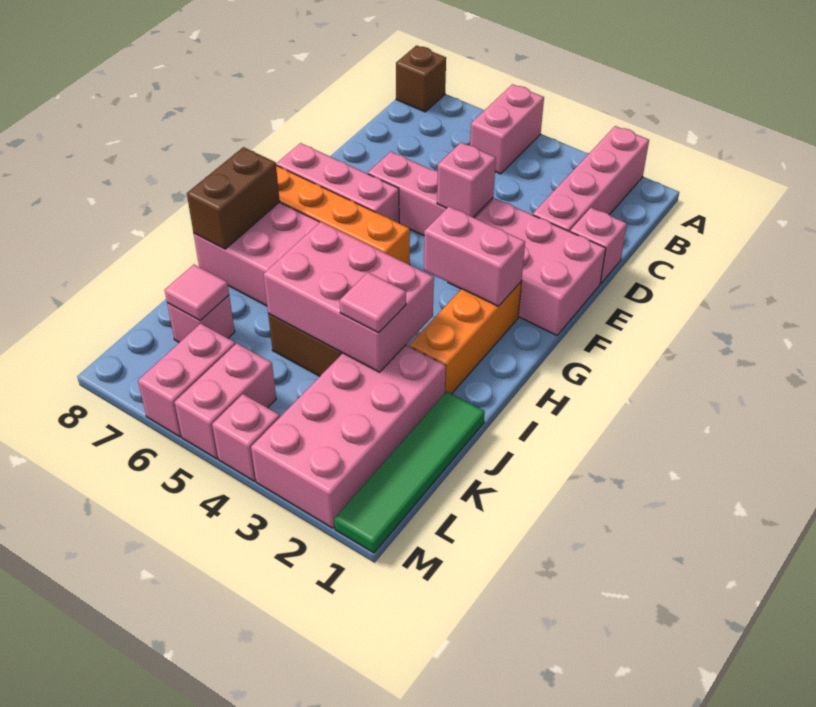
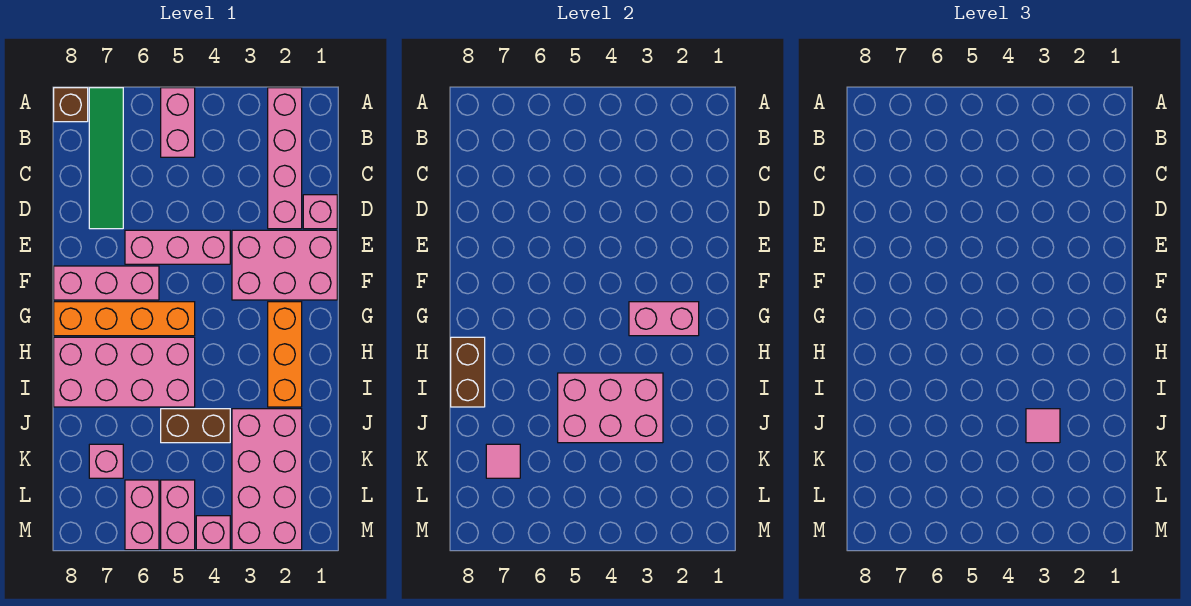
pink 1x1 brick [437,142,496,217] -> none
green 1x4 tile [334,392,485,553] -> green 1x4 tile moved to [89,88,123,229]

